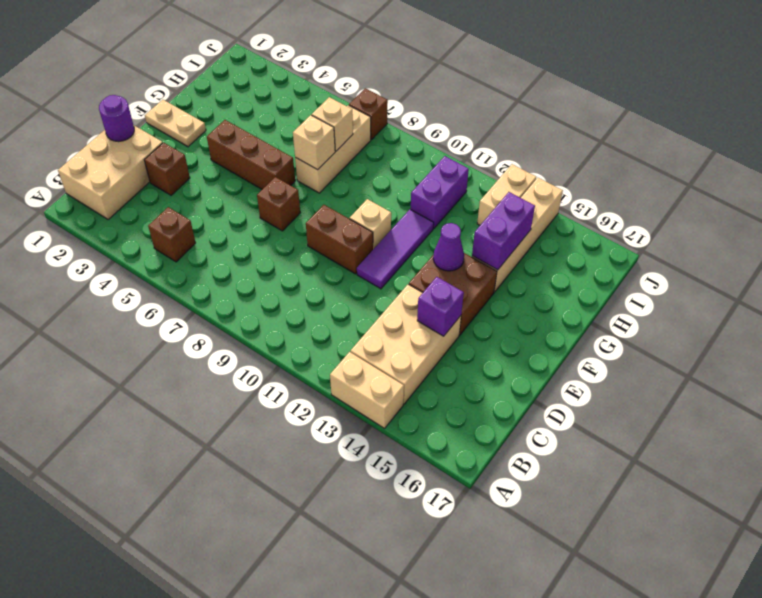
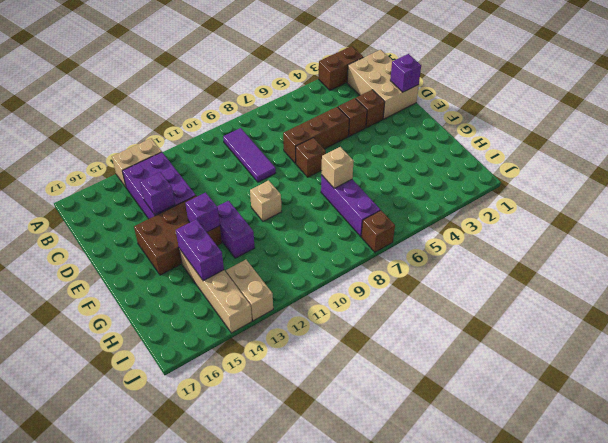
brown 1x1 brick [148,207,196,262] -> brown 1x1 brick moved to [338,98,367,136]
tan 2x3 brick [351,284,461,404] -> purple 2x3 brick [122,152,196,219]
purple 1x1 round brick [99,95,134,141] -> purple 1x1 brick [390,54,421,92]
brown 1x2 brick [306,205,373,274] -> brown 1x2 brick moved to [319,46,364,90]
purple 1x3 tile [357,209,434,289] -> purple 1x3 tile moved to [223,128,276,182]
brown 2x2 brick [409,253,497,335] -> brown 2x3 brick [134,196,222,275]
tan 1x2 plate [145,100,206,147] -> none
brown 1x3 brick [207,120,295,189] -> brown 1x3 brick moved to [283,107,349,163]
purple 1x1 cone [433,223,464,271] -> purple 1x1 brick [185,192,220,232]
tan 1x3 brick [295,105,371,193] -> purple 1x3 brick [321,175,380,236]
tan 1x1 brick [312,97,353,151] -> none
purple 1x2 brick [411,156,469,228] -> purple 1x2 brick moved to [217,201,255,258]

